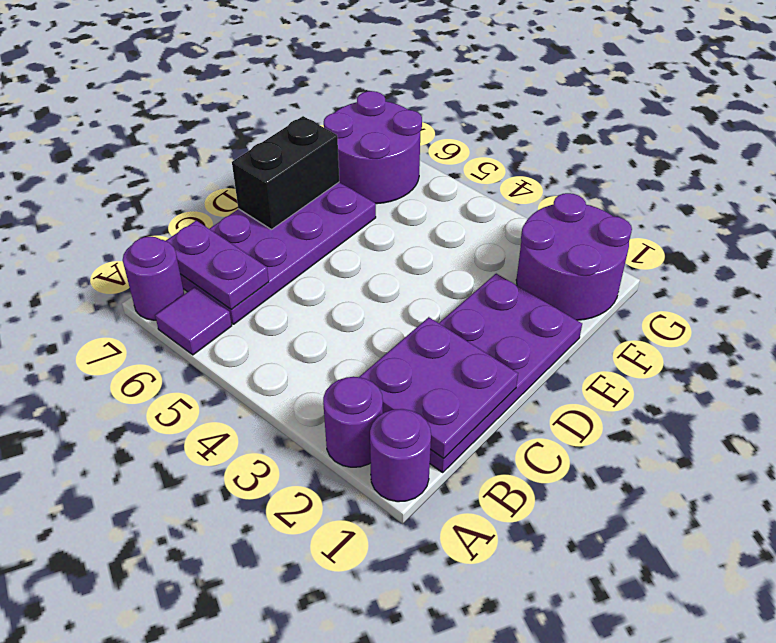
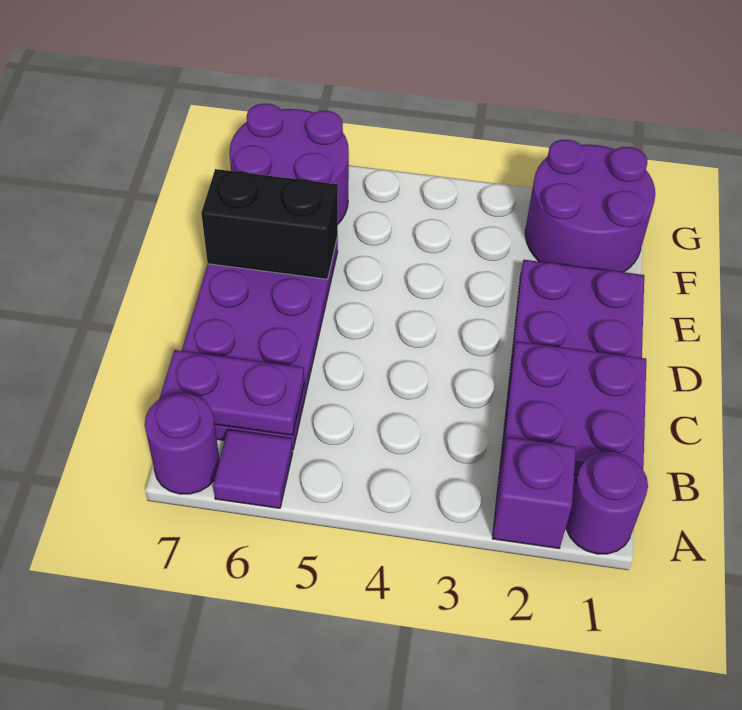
purple 1x1 round brick [323,377,383,467] -> purple 1x1 brick [492,437,576,548]
black 1x2 brick [232,116,339,230] -> black 1x2 brick turned to [201,169,338,279]

